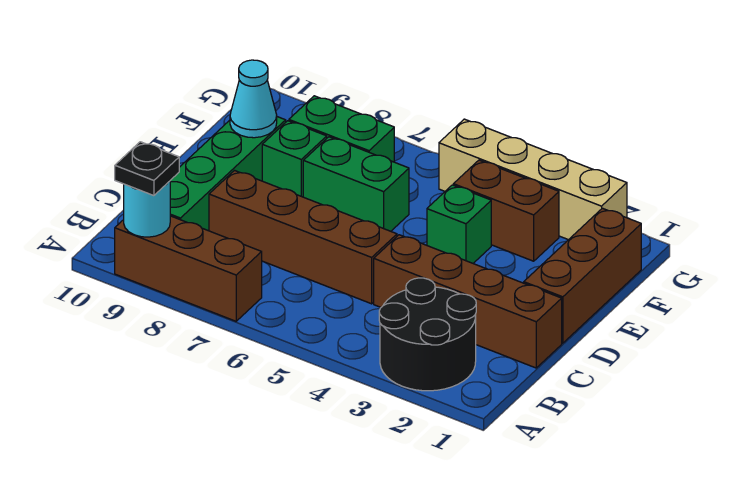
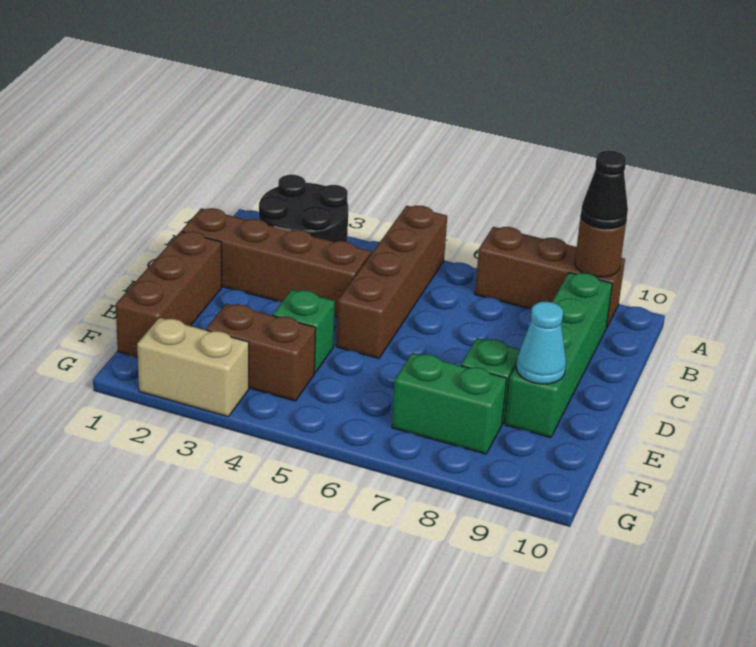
cyan 1x1 round brick [124,181,170,237] -> brown 1x1 round brick [575,217,626,277]
black 1x1 plate [115,142,179,196] -> black 1x1 cone [581,150,628,229]
brown 1x4 brick [209,171,397,304] -> brown 1x4 brick turned to [336,206,447,358]
green 1x2 brick [303,137,409,231] -> none
tan 1x4 brick [439,119,627,240] -> tan 1x2 brick [137,318,249,417]

